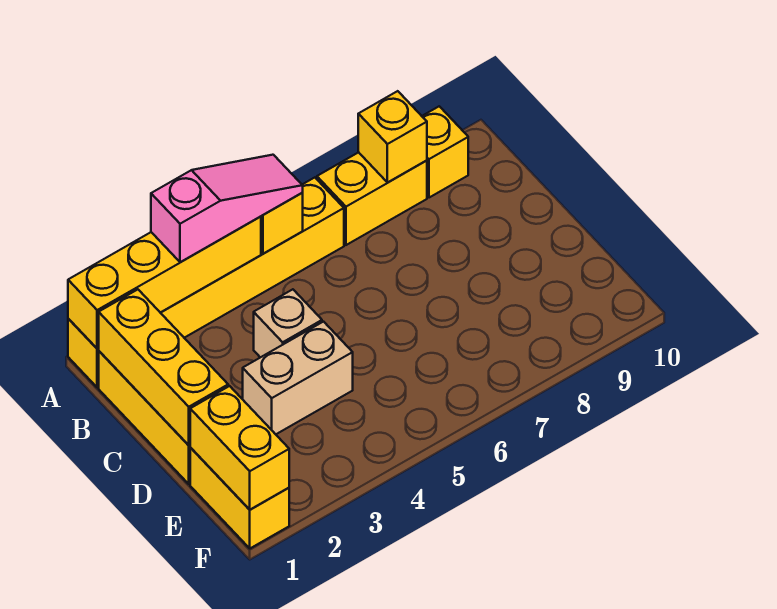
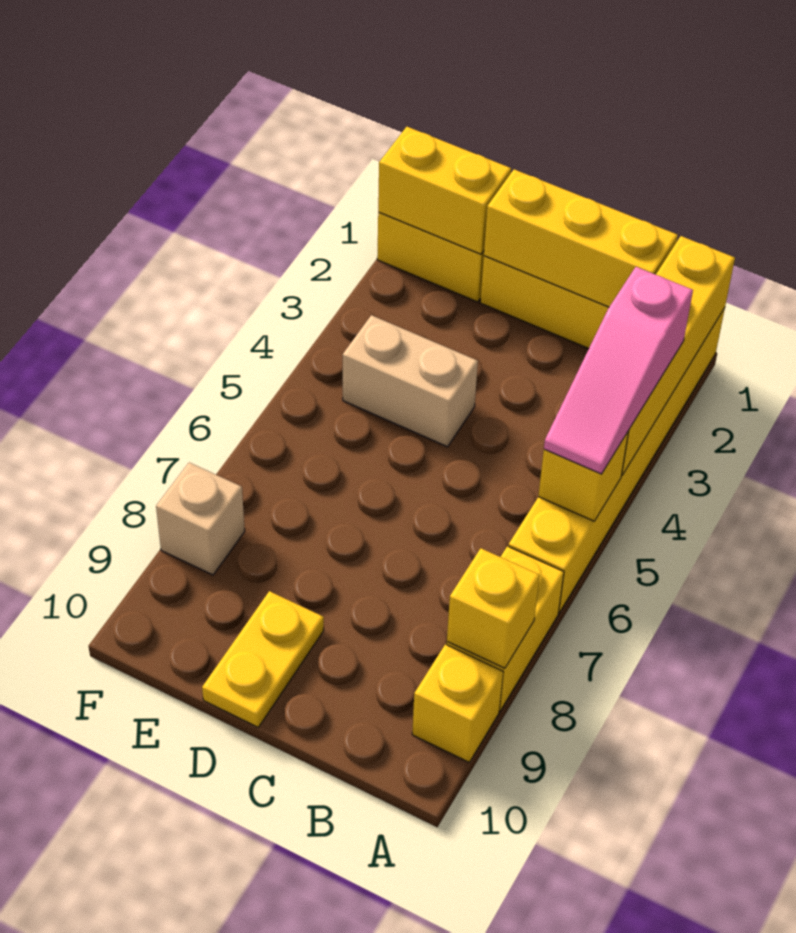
tan 1x1 brick [254,289,322,357] -> tan 1x1 brick moved to [156,463,245,575]
tan 1x2 brick [243,322,353,434] -> tan 1x2 brick turned to [343,315,478,447]
none -> yellow 1x2 plate [202,591,324,727]

